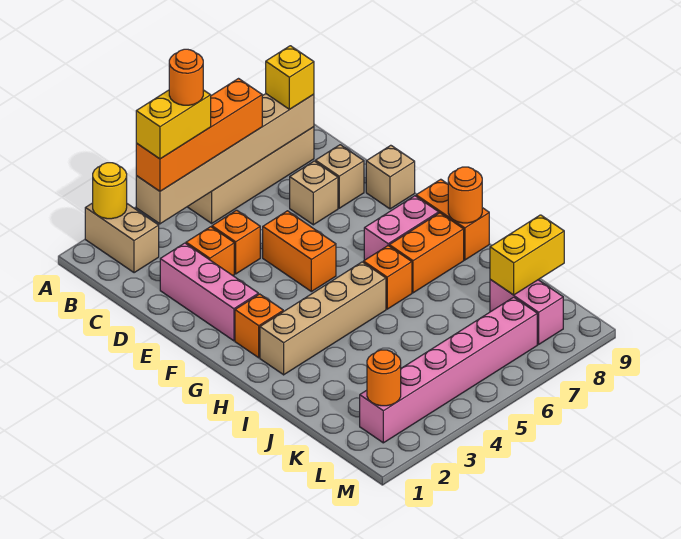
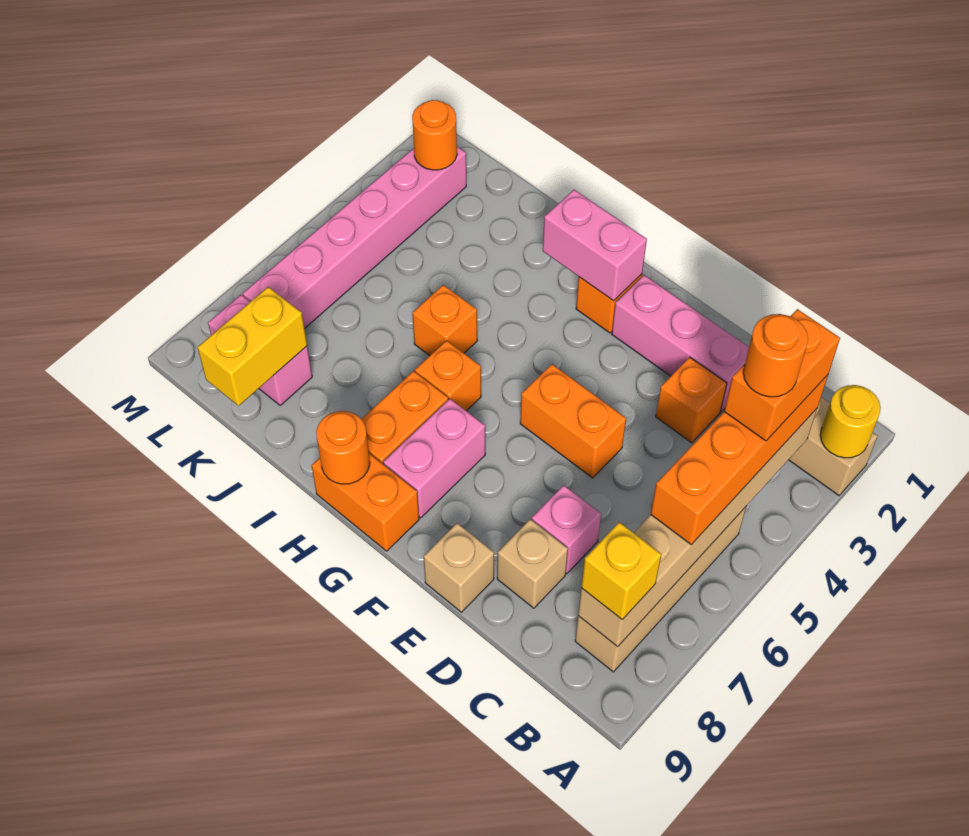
yellow 1x2 brick [136,90,211,159] -> orange 1x2 brick [724,309,840,441]
orange 1x1 brick [212,210,260,274] -> orange 1x1 brick moved to [413,285,477,356]
tan 1x1 brick [290,161,338,225] -> pink 1x1 brick [532,485,601,574]
none -> pink 1x2 brick [543,190,647,301]
tan 1x4 brick [260,262,386,375] -> none

